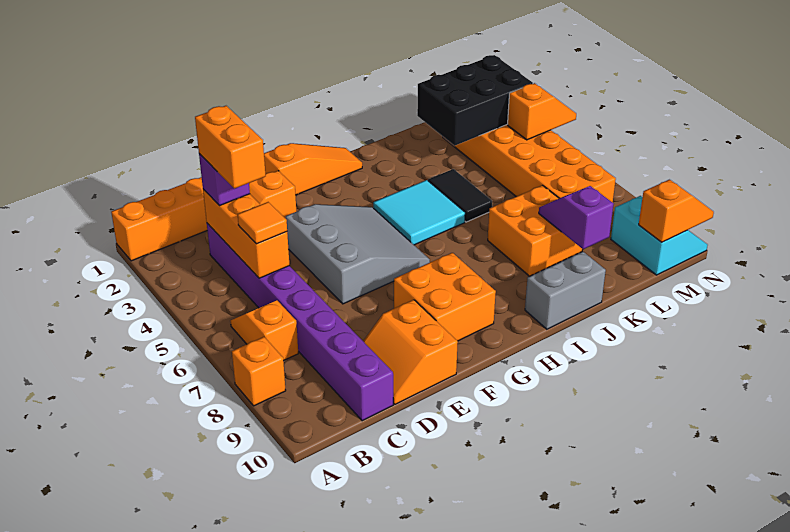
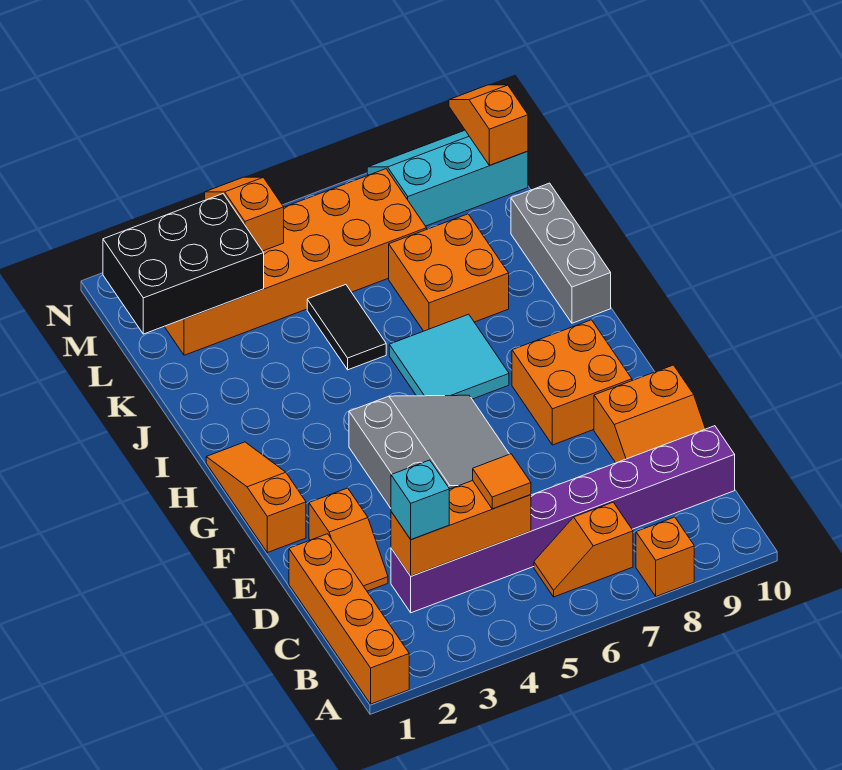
purple 1x1 brick [199,154,250,206] -> cyan 1x1 brick [391,460,449,540]
orange 1x2 brick [195,106,266,189] -> none
grey 3x3 slope [286,204,430,304] -> grey 3x3 slope turned to [349,395,509,508]
cyan 2x2 tile [373,180,465,245] -> cyan 2x2 tile moved to [389,314,509,399]
grey 1x2 brick [525,251,606,329] -> grey 1x3 brick [511,183,611,323]
black 1x2 tile [428,169,492,222] -> black 1x2 tile turned to [307,285,386,370]
black 2x3 brick [417,55,533,146] -> black 2x3 brick turned to [103,194,264,334]
purple 1x2 slope [539,186,613,249] -> none
cyan 2x2 slope [611,196,708,275] -> cyan 2x3 slope [367,130,528,226]

